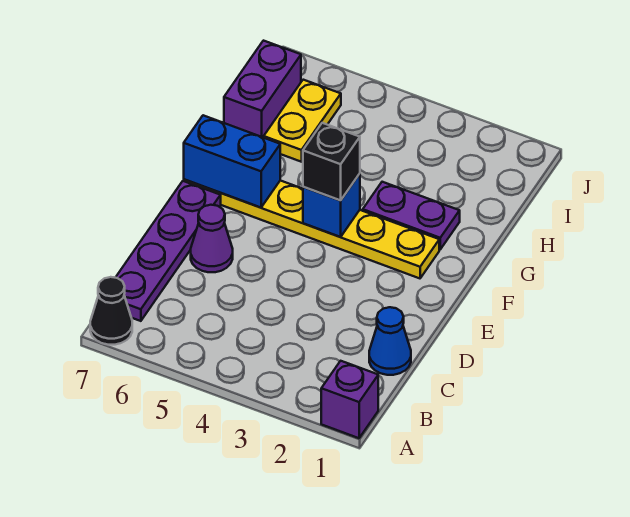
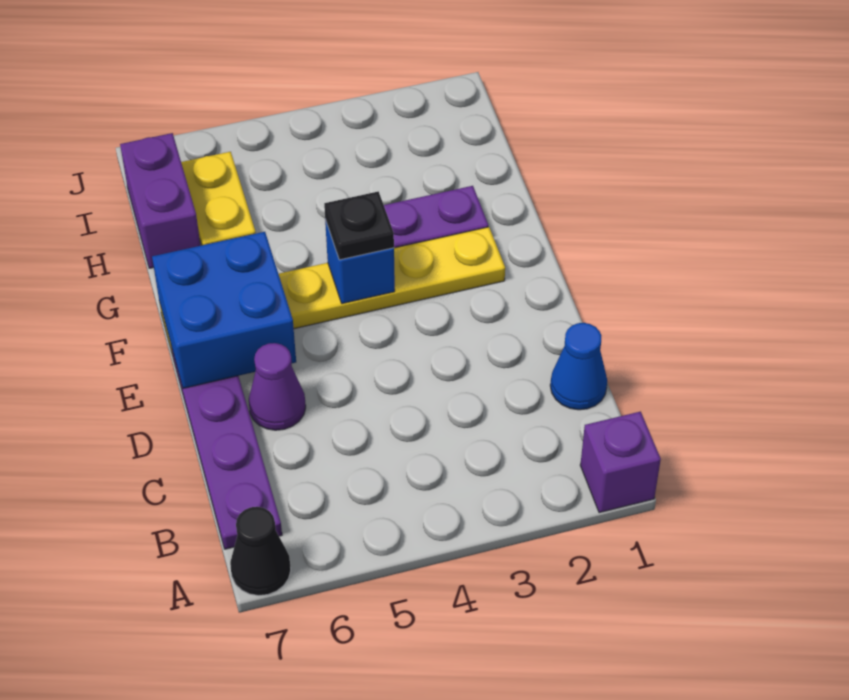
black 1x1 brick [303,123,360,200] -> black 1x1 plate [324,191,394,260]
blue 1x2 brick [184,115,280,208] -> blue 2x2 brick [152,232,296,388]

